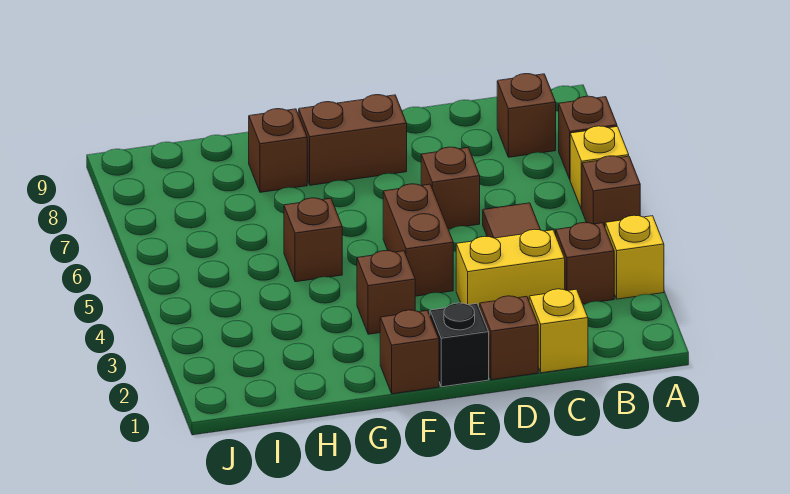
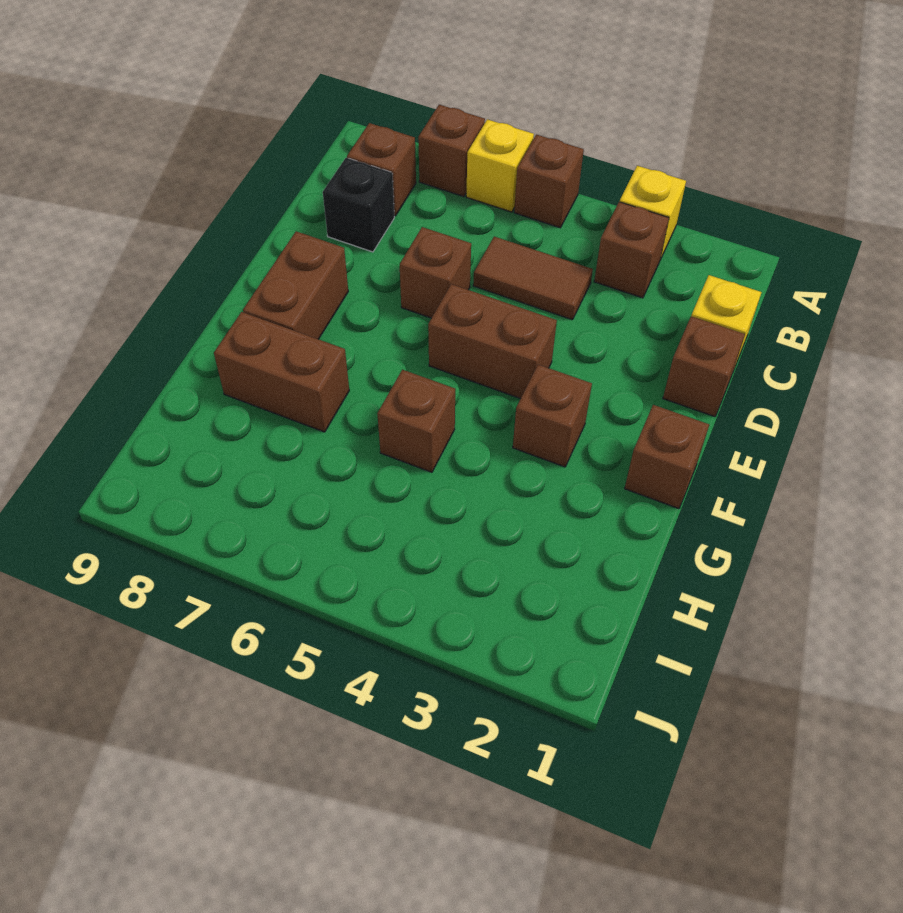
yellow 1x2 brick [456,229,565,308] -> none
black 1x1 brick [430,303,489,387] -> black 1x1 brick moved to [323,158,394,252]
brown 1x1 brick [249,109,307,192] -> brown 1x2 brick [214,312,349,432]

